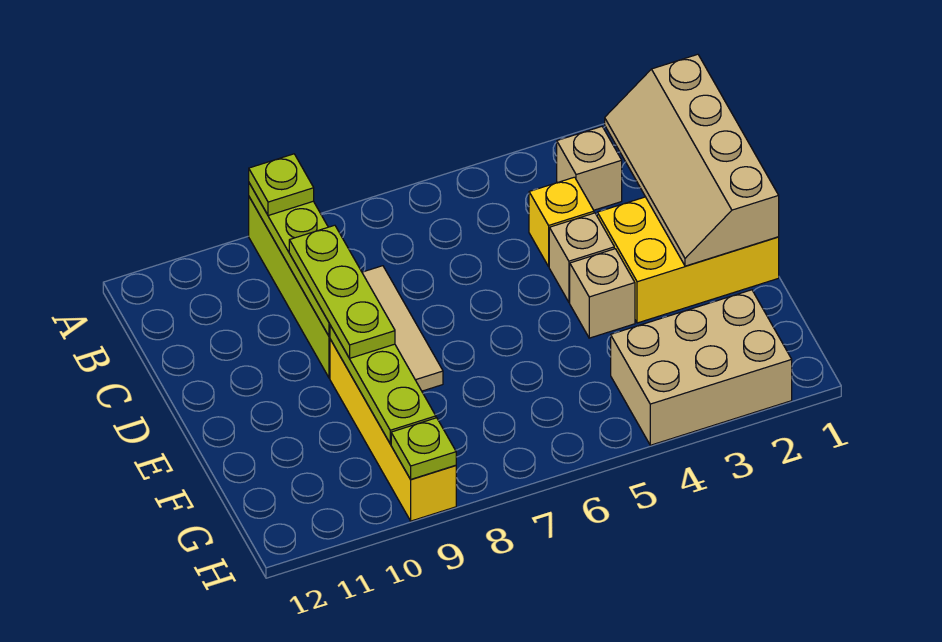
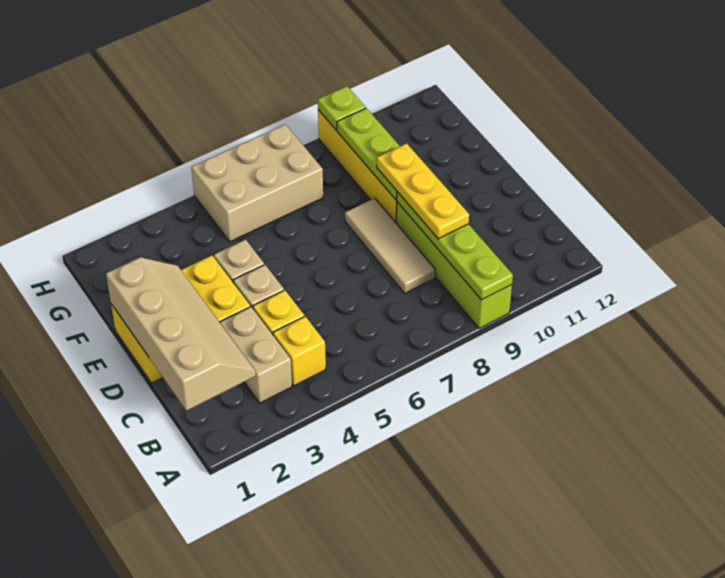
lime 1x1 plate [249,154,314,216] -> none
tan 1x1 brick [557,127,622,210] -> tan 1x2 brick [220,307,292,403]
none -> yellow 1x1 brick [273,316,326,386]
lime 1x3 plate [289,225,395,358] -> yellow 1x3 plate [377,143,469,239]
tan 2x3 brick [611,290,792,445] -> tan 2x3 brick moved to [191,124,323,242]

